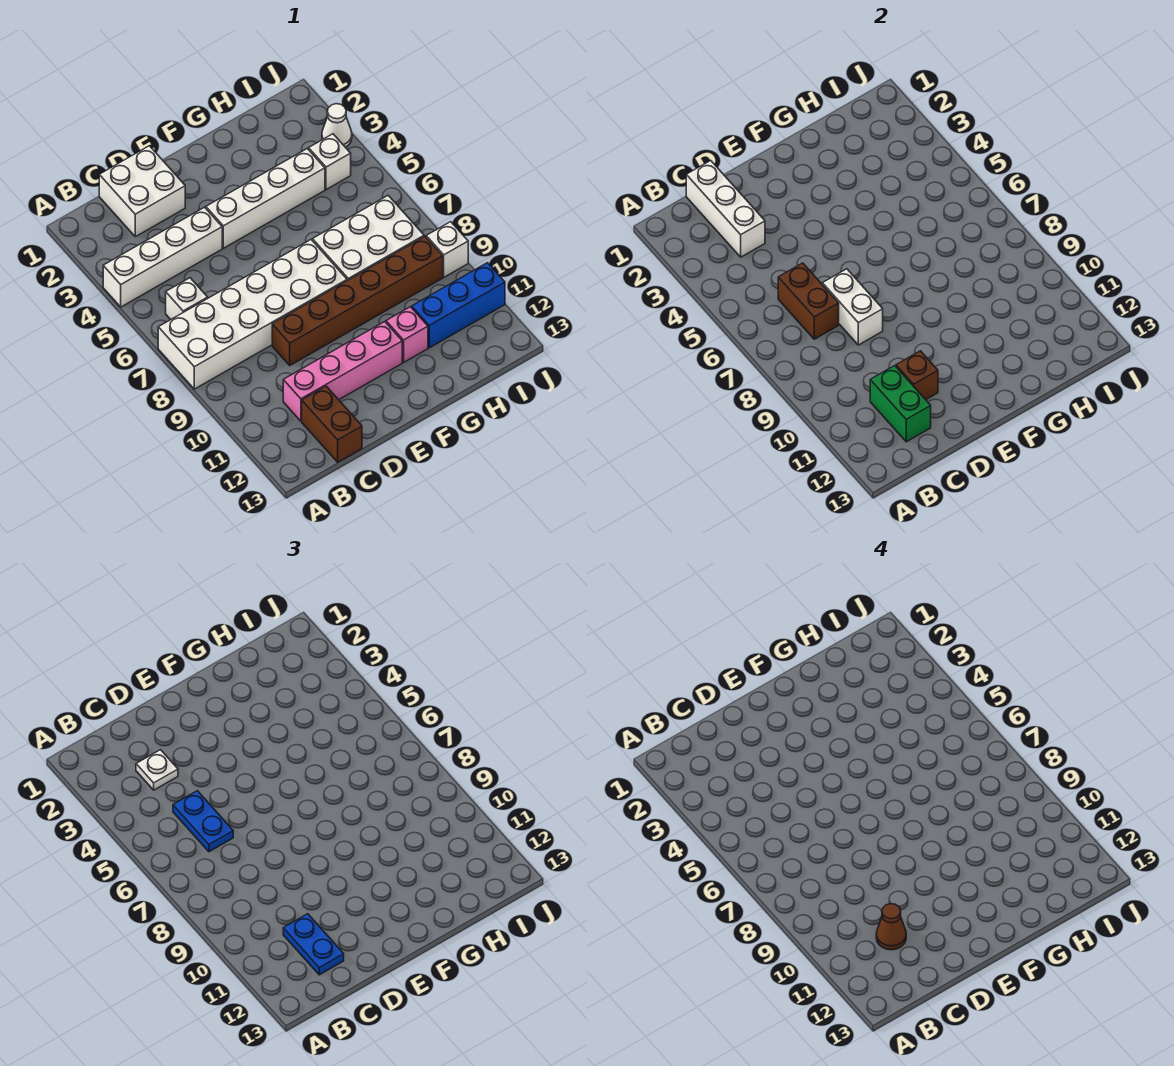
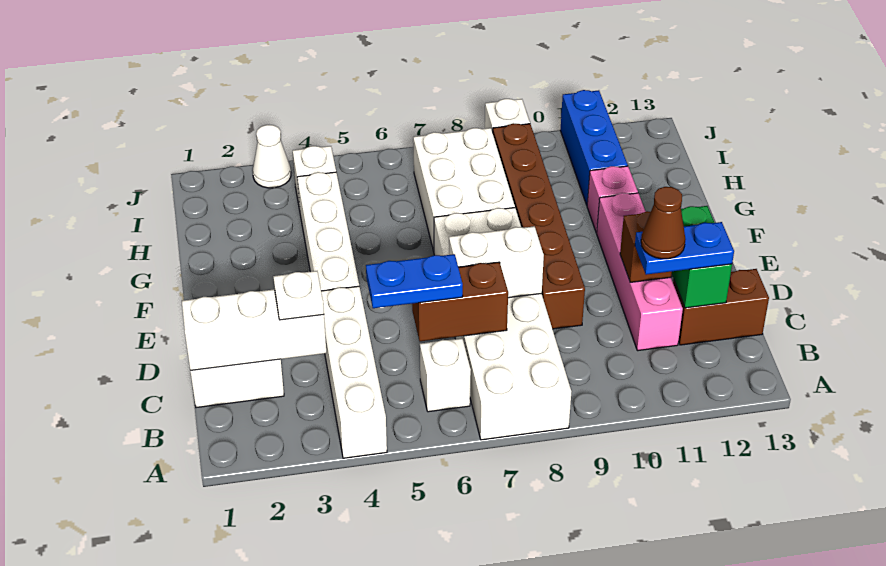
green 1x2 brick [870,366,931,442] -> green 1x2 brick turned to [672,206,732,308]

